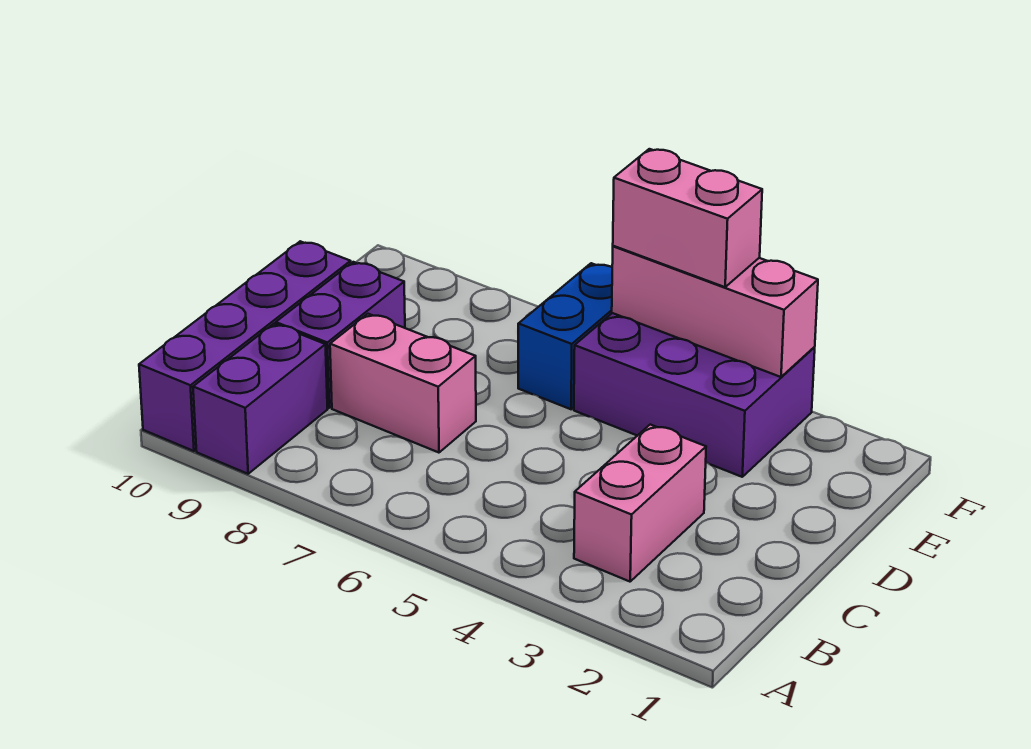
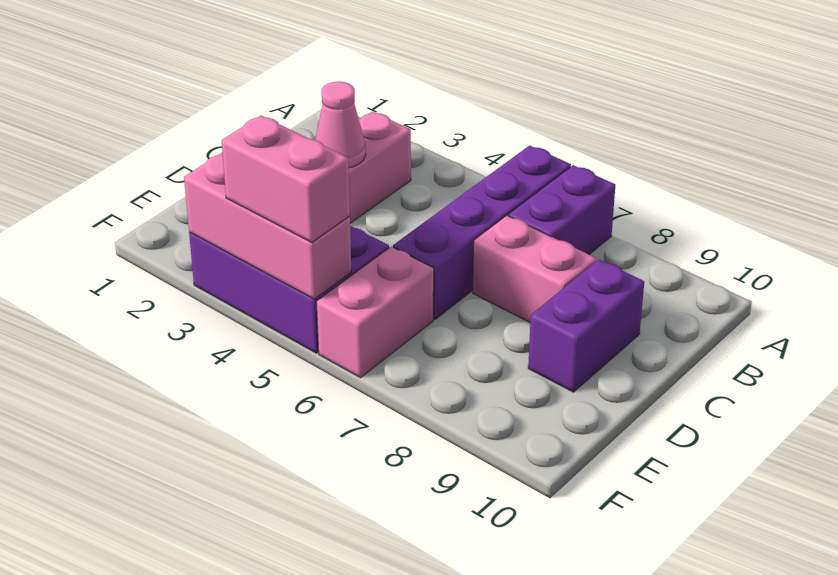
purple 1x2 brick [193,324,327,474] -> purple 1x2 brick moved to [508,165,615,254]
purple 1x4 brick [139,241,351,451] -> purple 1x4 brick moved to [393,146,571,319]
none -> pink 1x1 cone [315,82,366,168]
blue 1x2 brick [518,263,612,409] -> pink 1x2 brick [316,247,434,378]

